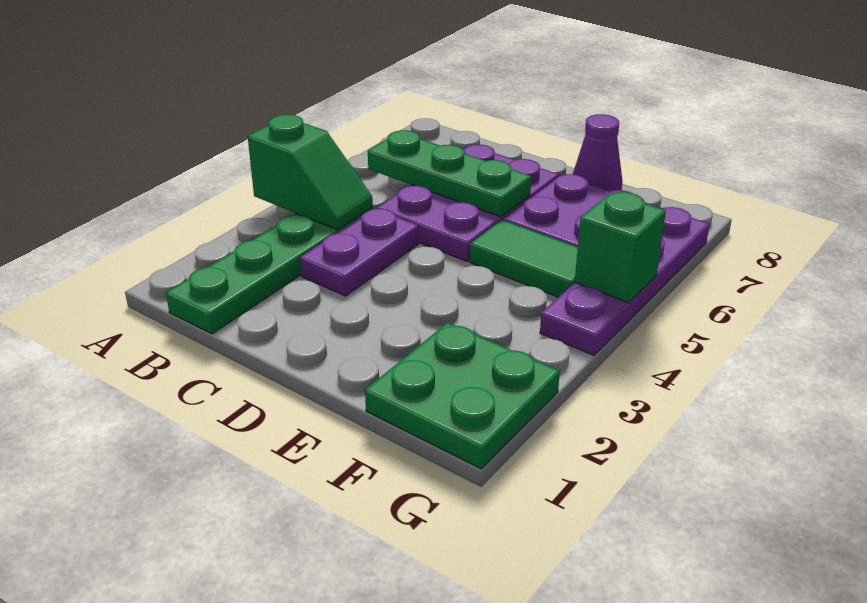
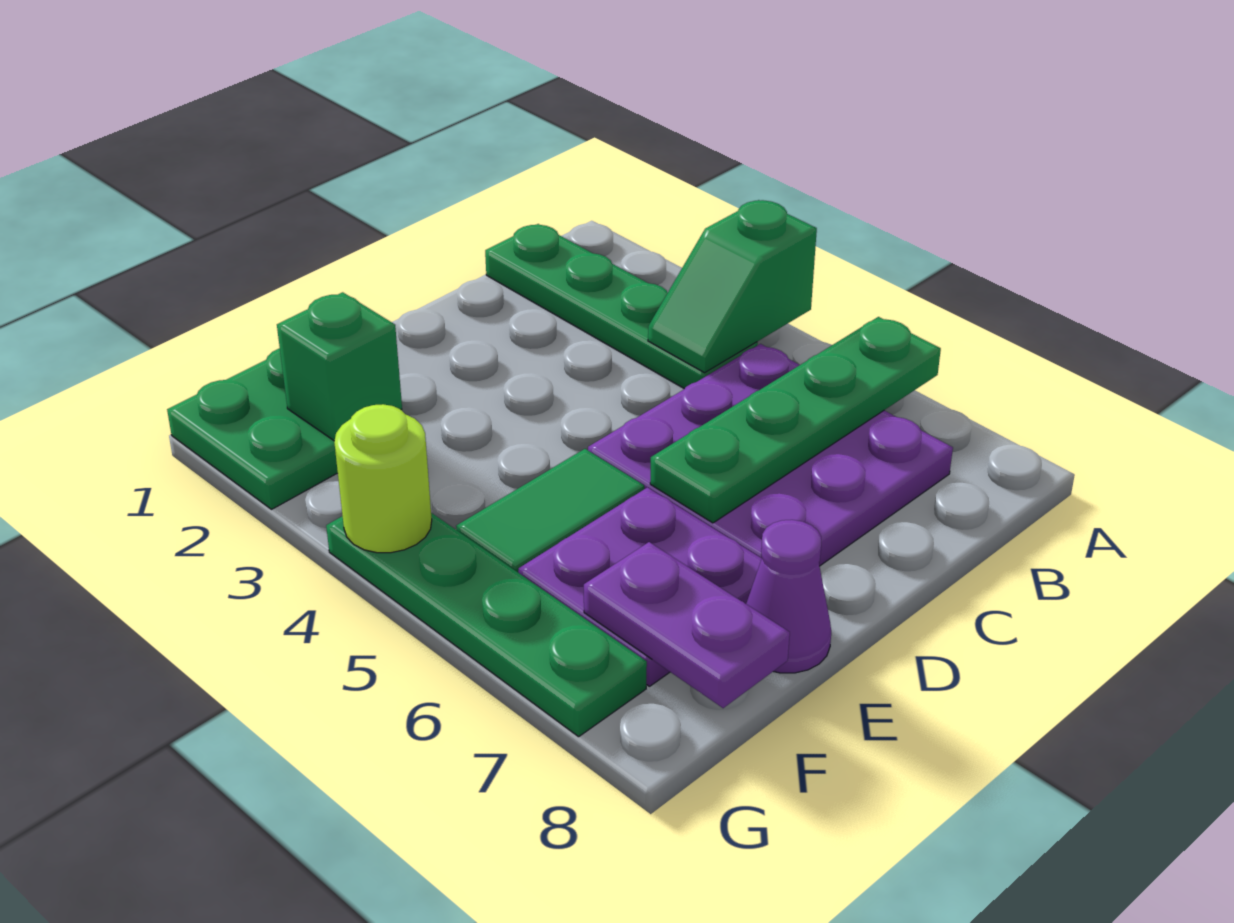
green 1x3 plate [368,130,531,217] -> green 1x4 plate [650,317,941,523]
purple 1x2 plate [300,209,419,296] -> purple 1x2 plate moved to [584,542,790,708]
purple 2x3 plate [377,144,559,262] -> purple 3x3 plate [588,344,953,566]
purple 1x4 plate [540,207,710,355] -> green 1x4 plate [326,513,647,737]
none -> lime 1x1 round brick [334,404,432,553]
green 1x1 brick [575,192,666,303] -> green 1x1 brick moved to [277,292,402,441]

